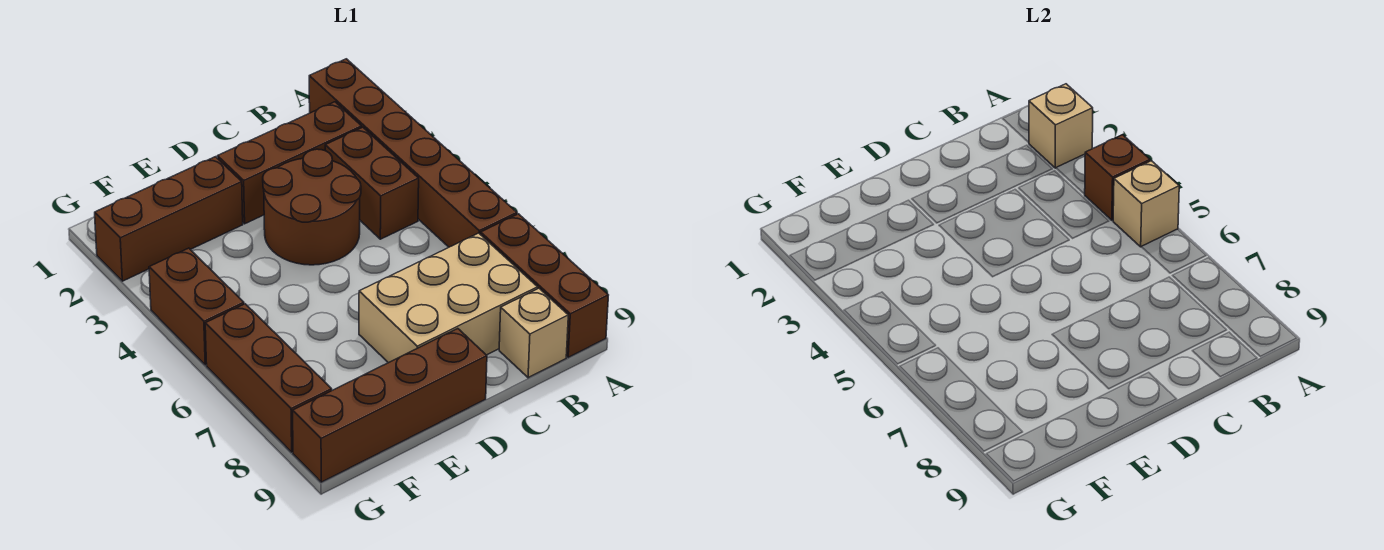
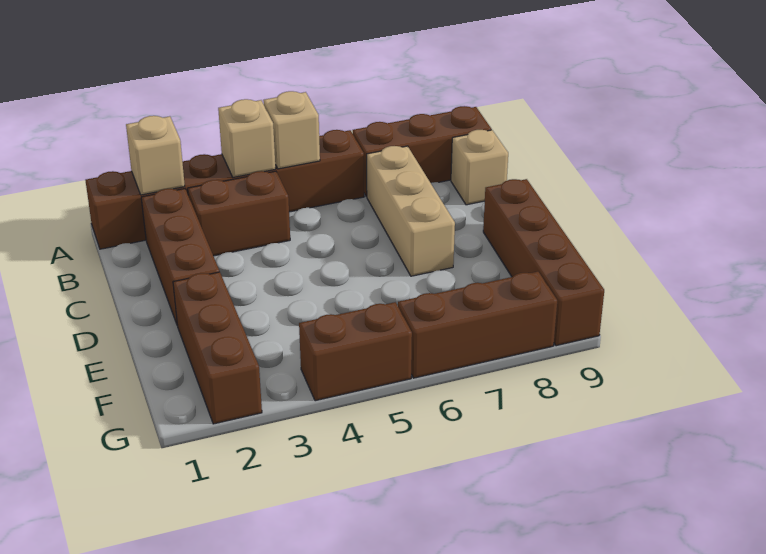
brown 1x1 brick [1085,135,1150,220] -> tan 1x1 brick [218,99,276,177]
tan 2x3 brick [359,233,538,363] -> tan 1x3 brick [367,146,455,276]
brown 2x2 round brick [263,149,361,265] -> none

